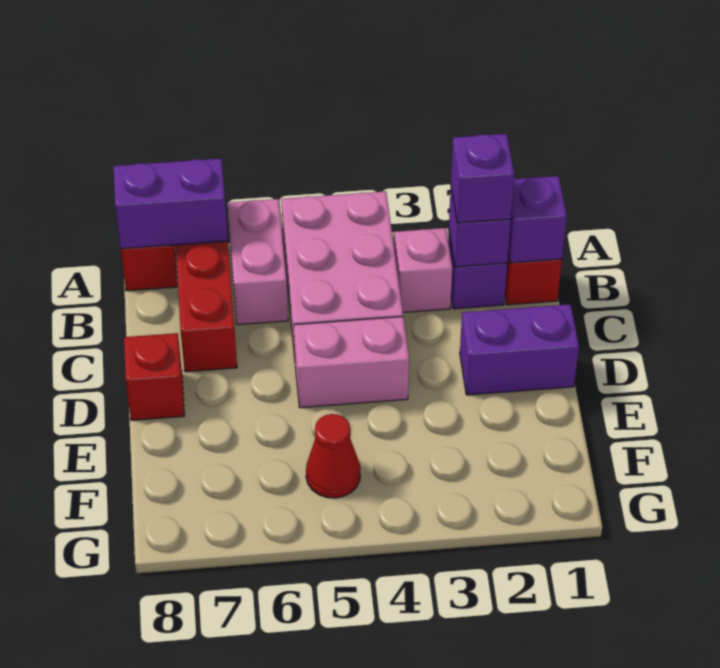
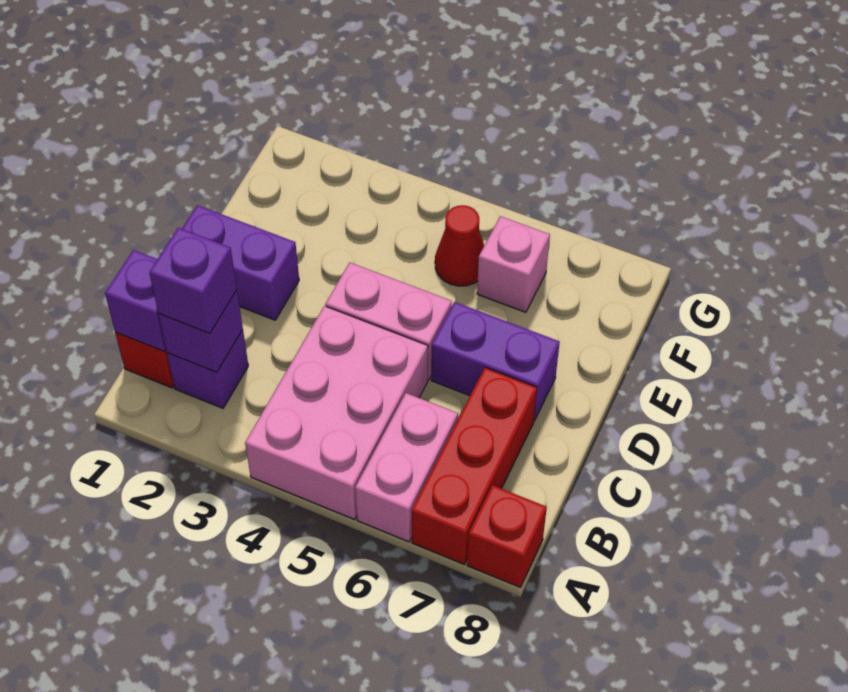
purple 1x2 brick [114,158,228,249] -> purple 1x2 brick moved to [431,302,560,421]
pink 1x1 brick [394,228,452,312] -> pink 1x1 brick moved to [477,216,550,312]
red 1x1 brick [124,333,184,420] -> none

